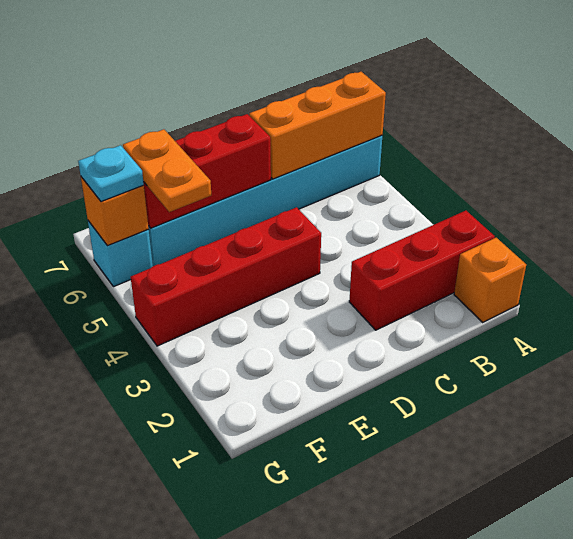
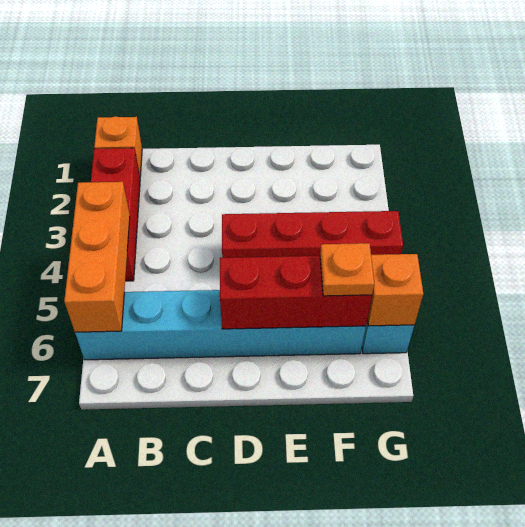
red 1x3 brick [349,211,495,330] -> red 1x3 brick turned to [91,148,140,281]
orange 1x3 brick [249,72,386,179] -> orange 1x3 brick turned to [64,182,130,332]
orange 1x2 plate [123,129,211,212] -> orange 1x1 plate [320,243,374,296]
cyan 1x1 plate [78,145,144,202] -> none

